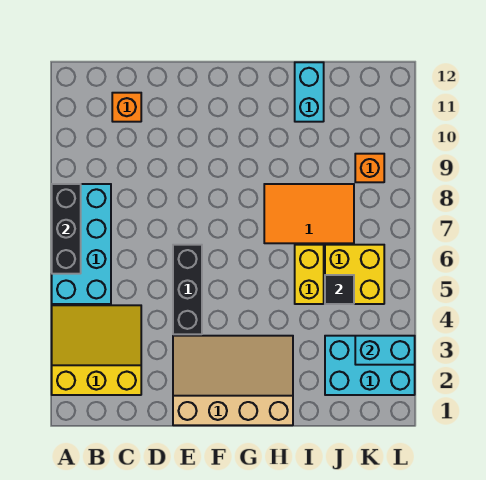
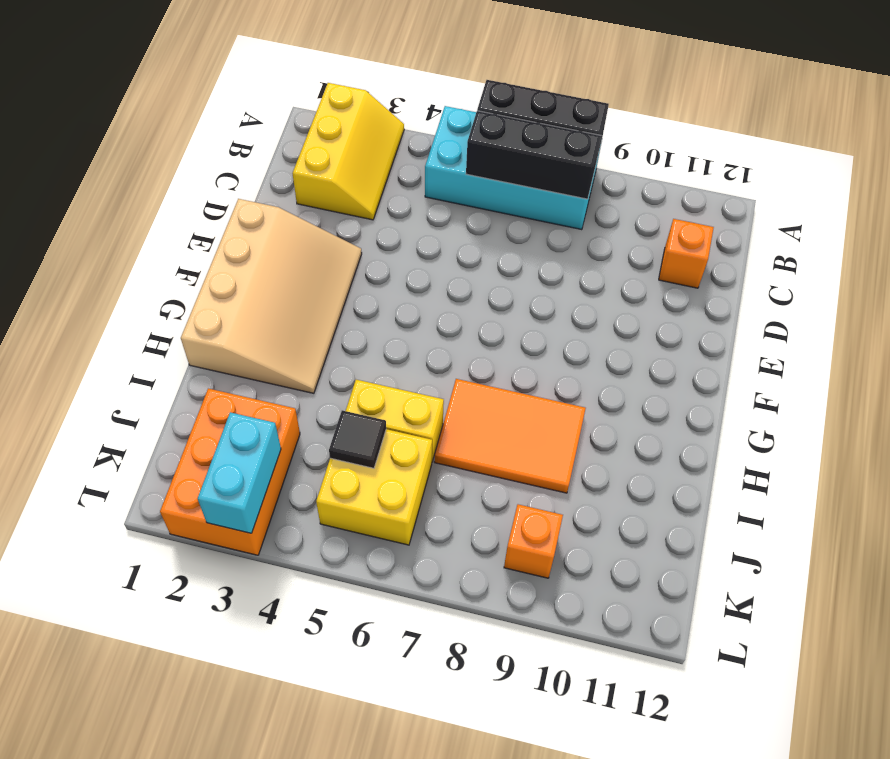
yellow 3x3 slope [52,305,141,395] -> yellow 2x3 slope [292,83,404,220]
black 1x3 brick [173,245,202,334] -> black 1x3 brick moved to [466,111,601,199]
orange 2x3 tile [264,184,354,243] -> orange 2x3 tile turned to [435,379,586,493]
cyan 1x2 brick [295,62,324,122] -> none
cyan 2x3 brick [325,336,415,395] -> orange 2x3 brick [160,389,300,555]

